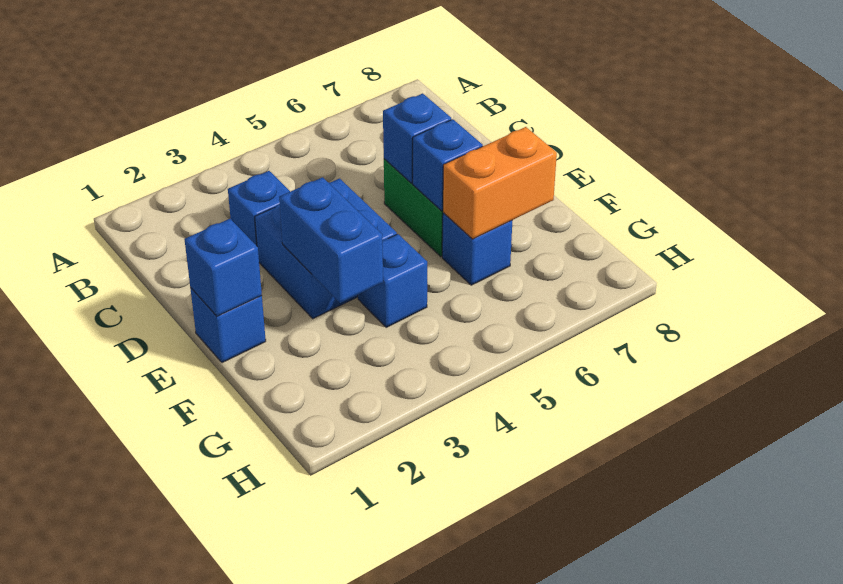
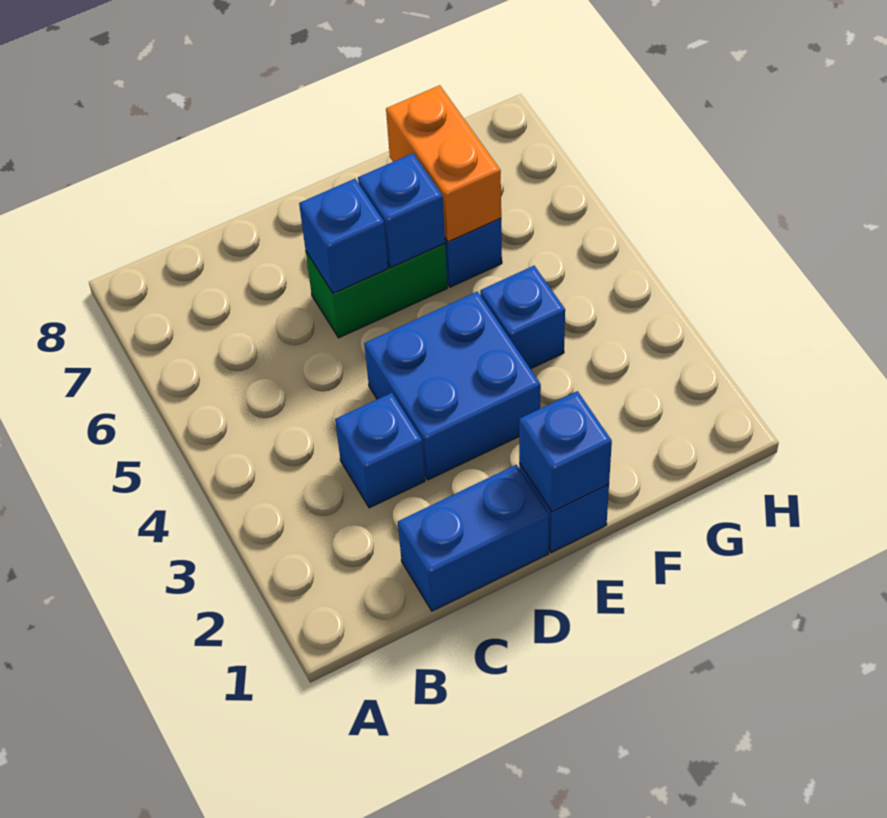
blue 1x2 brick [279,177,383,303] -> blue 1x2 brick moved to [398,465,549,611]

